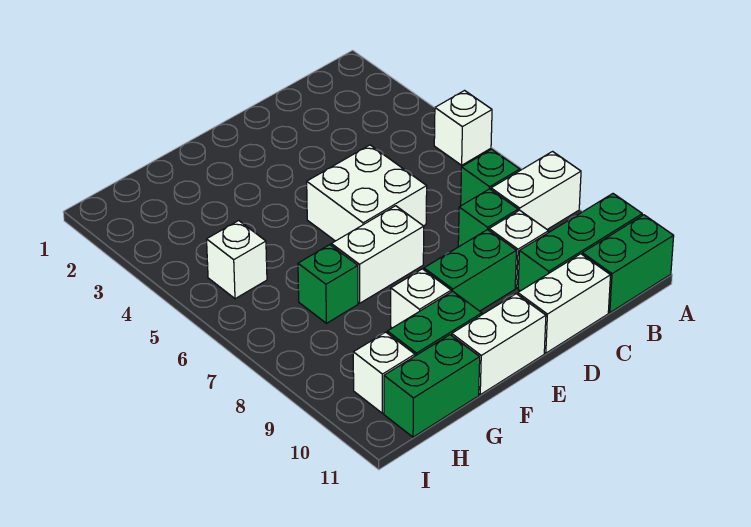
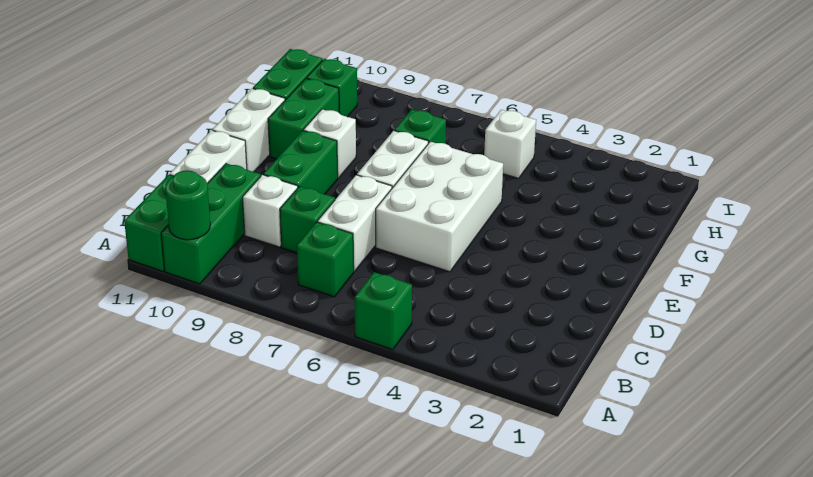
white 1x1 brick [434,91,492,165] -> green 1x1 brick [355,272,412,350]
white 1x2 brick [491,152,581,229] -> white 1x2 brick moved to [318,175,392,272]
none -> green 1x1 round brick [165,170,210,240]
white 2x2 brick [307,145,427,241] -> white 2x3 brick [376,142,503,272]
white 1x1 brick [353,332,415,413] -> green 1x1 brick [307,59,357,117]

